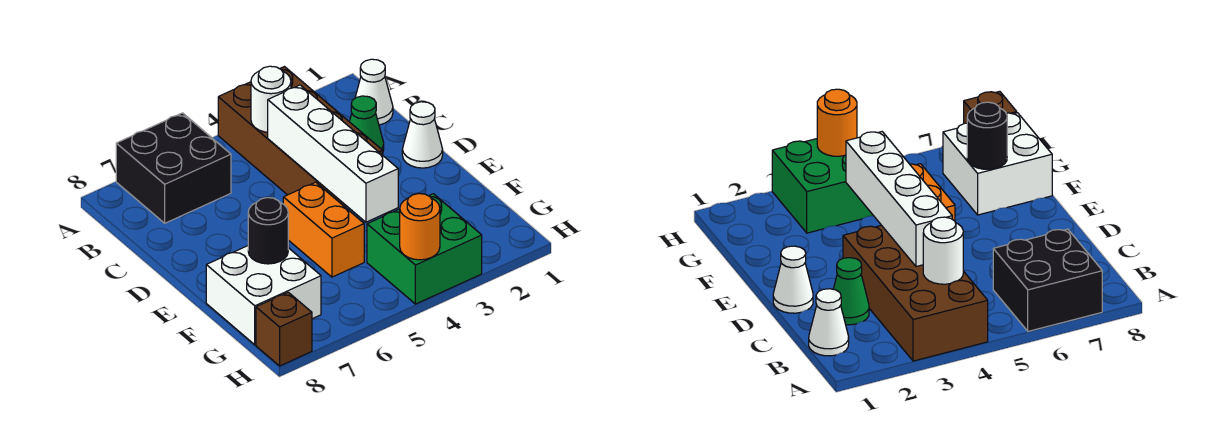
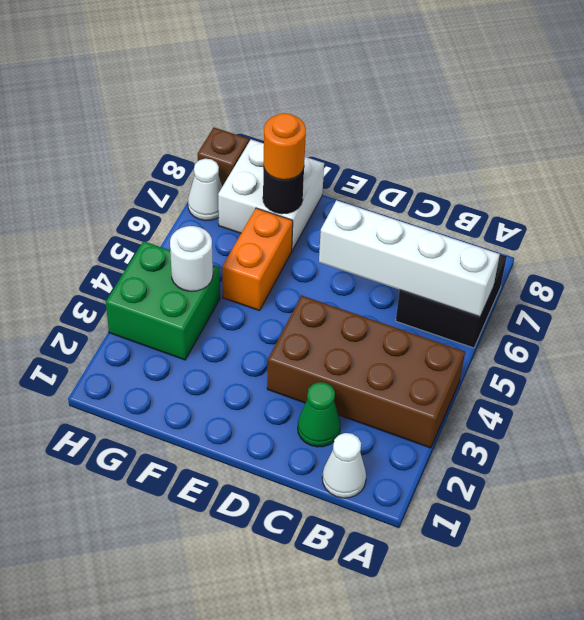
white 1x1 round brick [251,66,291,132] -> white 1x1 round brick moved to [170,226,213,291]
white 1x4 brick [268,85,398,222] -> white 1x4 brick moved to [319,200,500,317]
white 1x1 cone [402,102,443,168] -> white 1x1 cone moved to [188,159,222,221]
orange 1x2 brick [283,182,364,277] -> orange 1x2 brick turned to [222,208,293,311]
orange 1x1 round brick [400,194,440,260] -> orange 1x1 round brick moved to [264,113,306,180]

